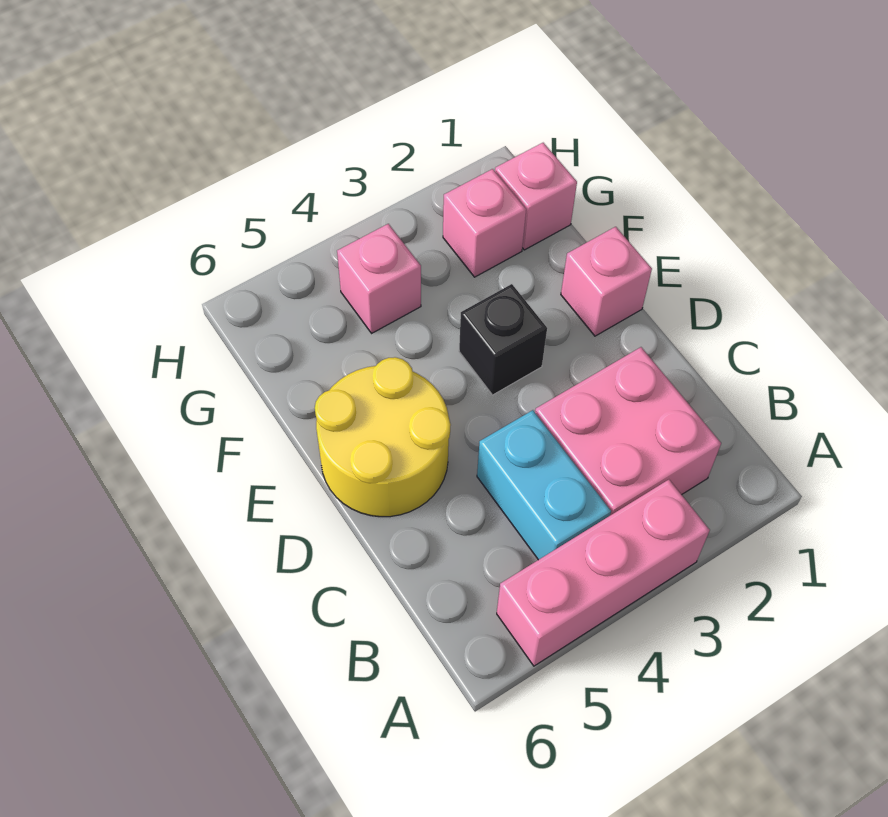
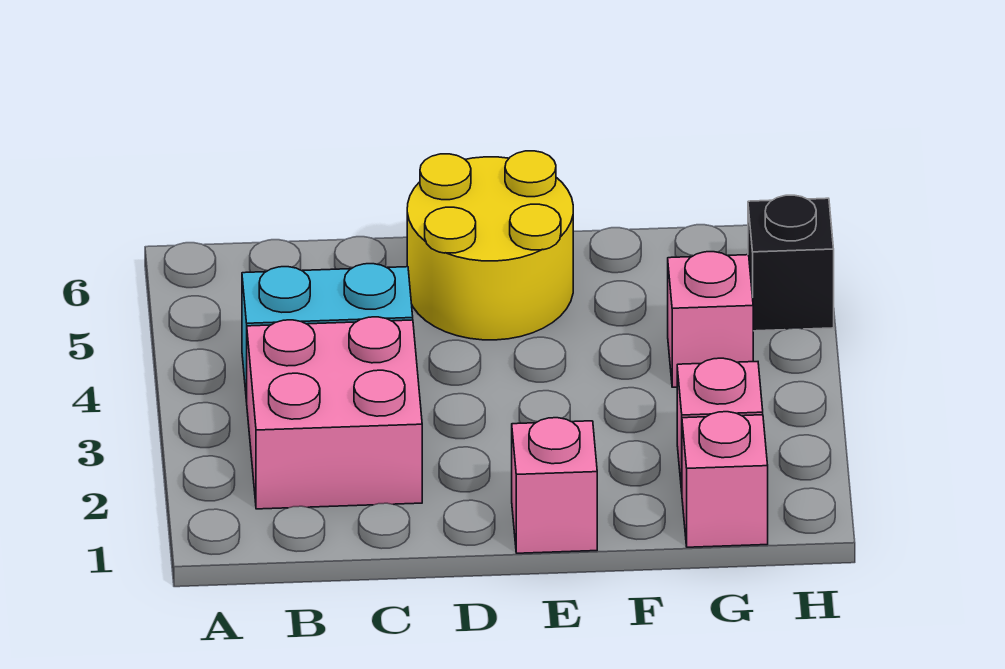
pink 1x3 brick [497,480,710,666] -> none
black 1x1 brick [459,284,547,395] -> black 1x1 brick moved to [748,195,834,331]

